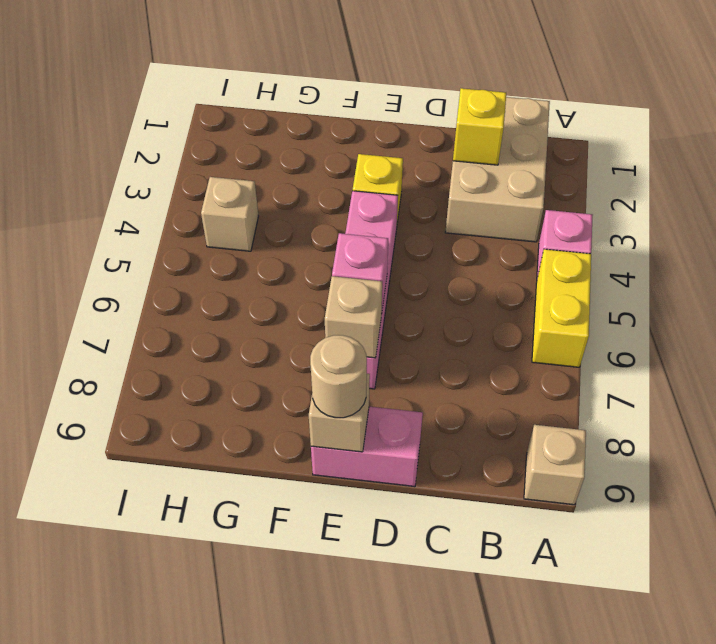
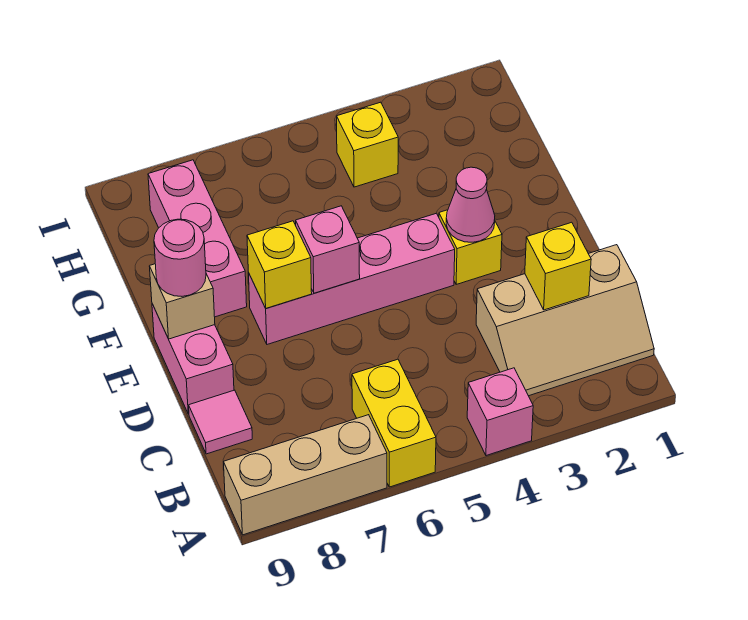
yellow 1x2 brick [532,249,591,367] -> yellow 1x2 brick turned to [352,359,436,487]
tan 1x1 brick [524,425,586,505] -> tan 1x3 brick [223,415,387,535]
tan 2x3 brick [445,97,550,242] -> tan 2x3 slope [476,245,654,396]
none -> pink 1x1 tile [189,390,252,454]
none -> pink 1x1 cone [446,167,495,242]
tan 1x1 brick [325,276,382,358] -> yellow 1x1 brick [247,221,312,308]
tan 1x1 round brick [310,335,367,418] -> pink 1x1 round brick [154,219,206,296]
none -> pink 1x3 brick [148,160,247,317]
tan 1x1 brick [201,177,258,251] -> yellow 1x1 brick [337,102,398,187]

